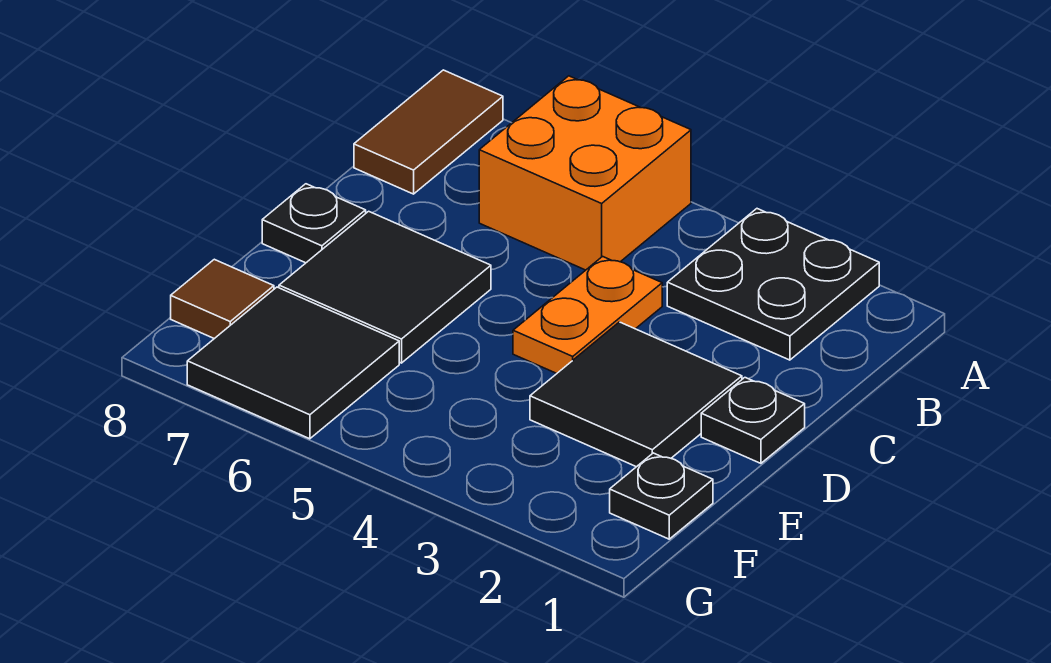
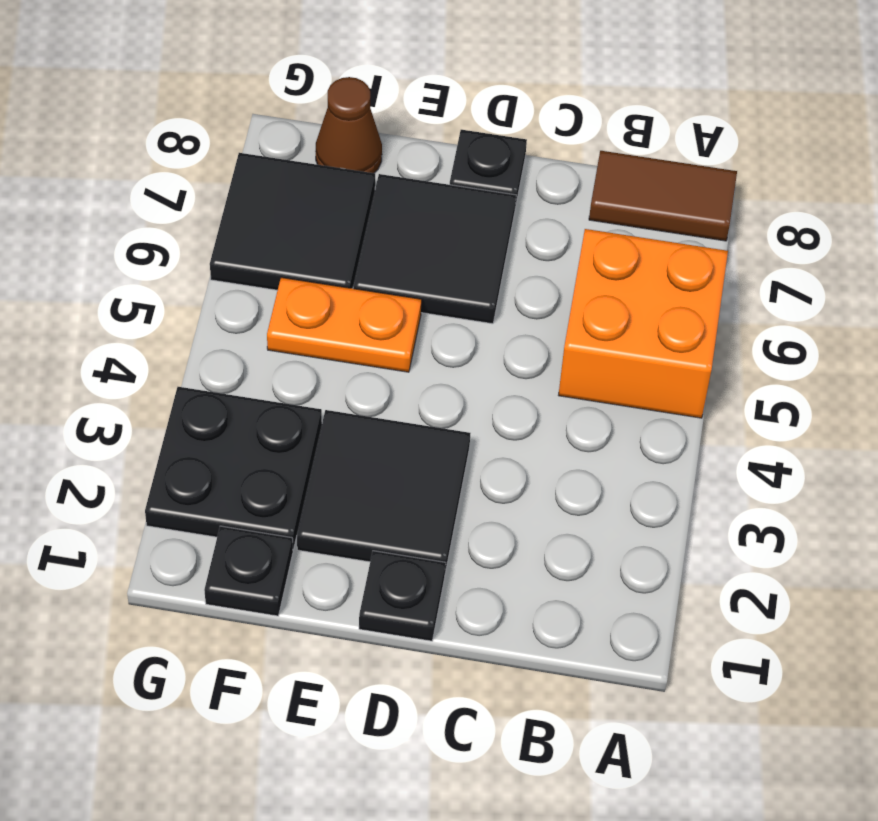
black 2x2 plate [667,209,879,360] -> black 2x2 plate moved to [145,387,322,549]
orange 1x2 plate [513,257,662,373] -> orange 1x2 plate moved to [267,278,422,372]
brown 1x1 tile [171,259,274,339] -> brown 1x1 cone [315,77,382,173]

